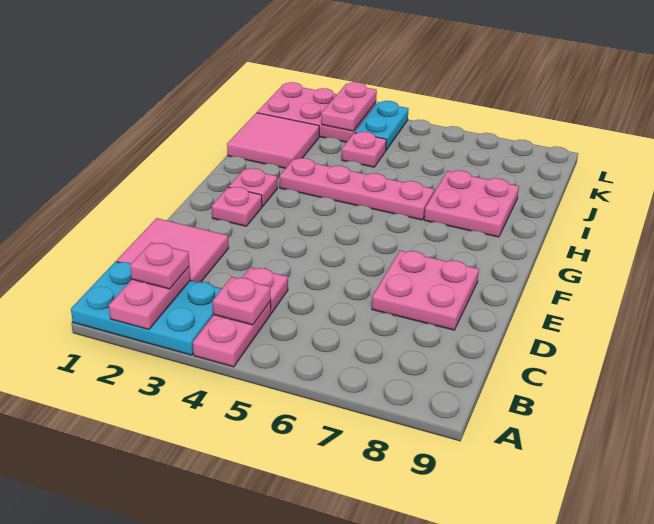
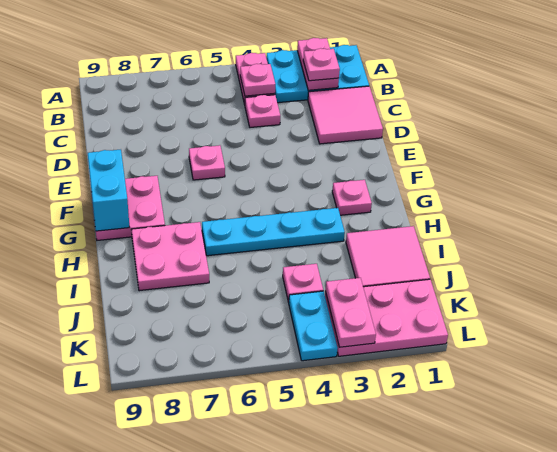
pink 2x2 plate [372,251,479,330] -> pink 2x2 plate moved to [96,176,165,240]
pink 1x1 plate [212,187,262,226] -> pink 1x1 plate moved to [189,145,225,180]
none -> cyan 1x2 brick [88,150,129,231]
pink 1x4 plate [280,158,434,220] -> cyan 1x4 plate [202,208,345,256]

